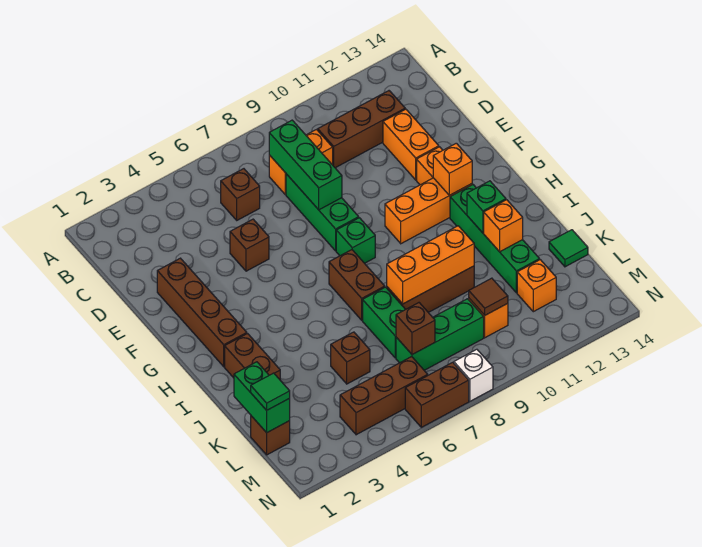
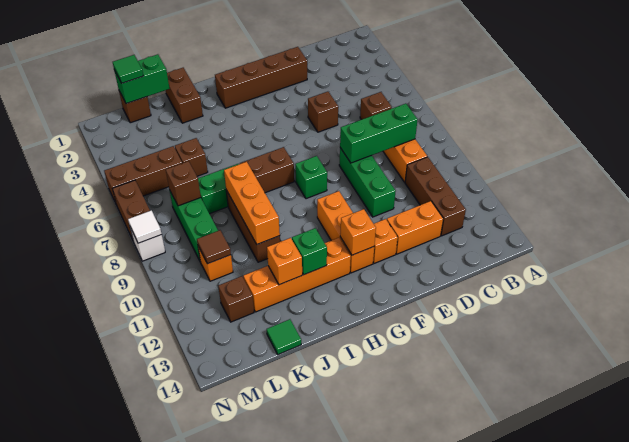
green 1x3 brick [286,174,359,251] -> green 1x3 brick turned to [339,148,396,217]
green 1x4 brick [450,184,540,293] -> orange 1x4 brick [243,238,351,312]
brown 1x2 brick [225,334,280,379] -> brown 1x2 brick turned to [166,68,203,123]
orange 1x1 brick [517,260,556,312] -> brown 1x1 brick [218,276,254,322]
brown 1x3 brick [340,357,428,435] -> brown 1x3 brick turned to [104,146,182,203]
none -> white 1x1 tile [128,210,162,243]

